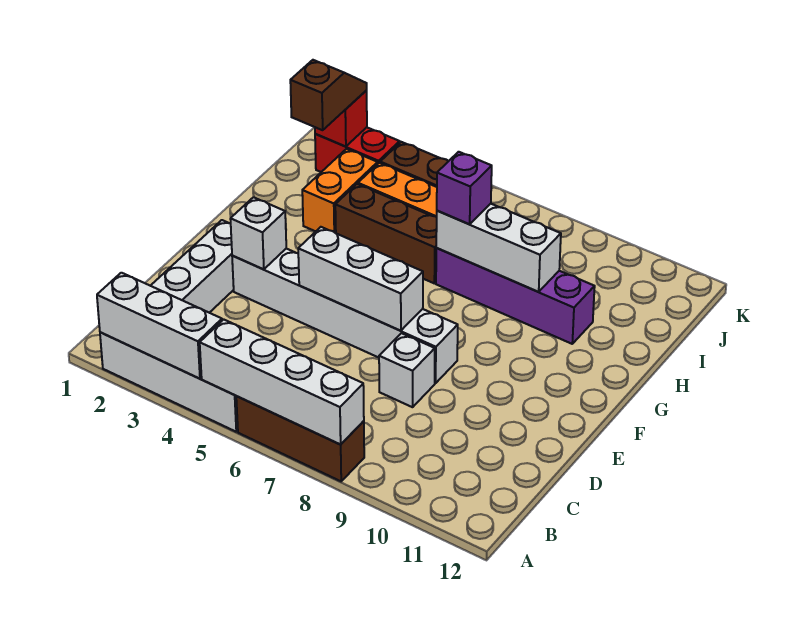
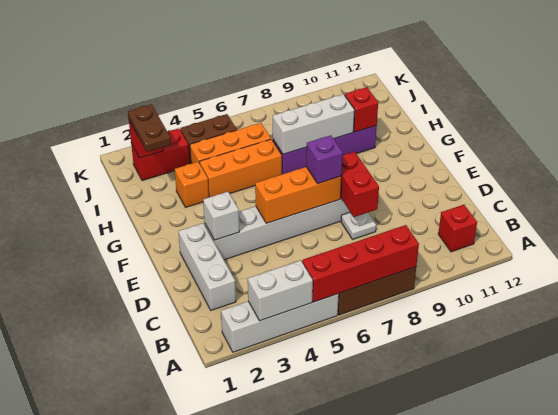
white 1x3 brick [97,273,222,379] -> white 1x2 brick [248,260,313,321]
white 1x4 brick [200,319,364,444] -> red 1x4 brick [302,225,419,302]
none -> red 1x1 brick [438,205,477,252]
white 1x1 brick [379,333,435,407] -> white 1x1 plate [341,212,376,240]
none -> red 1x2 brick [341,152,379,217]
white 1x3 brick [298,227,423,331] -> orange 1x3 brick [255,167,342,223]
orange 1x2 brick [302,149,378,233] -> orange 1x1 brick [175,162,209,207]
brown 1x3 brick [335,184,437,283] -> orange 1x3 brick [200,139,282,197]
purple 1x1 brick [437,152,492,224] -> purple 1x1 brick moved to [306,135,343,184]
none -> red 1x1 brick [345,87,378,132]
brown 1x2 slope [290,60,367,130] -> brown 1x2 plate [128,104,171,152]

